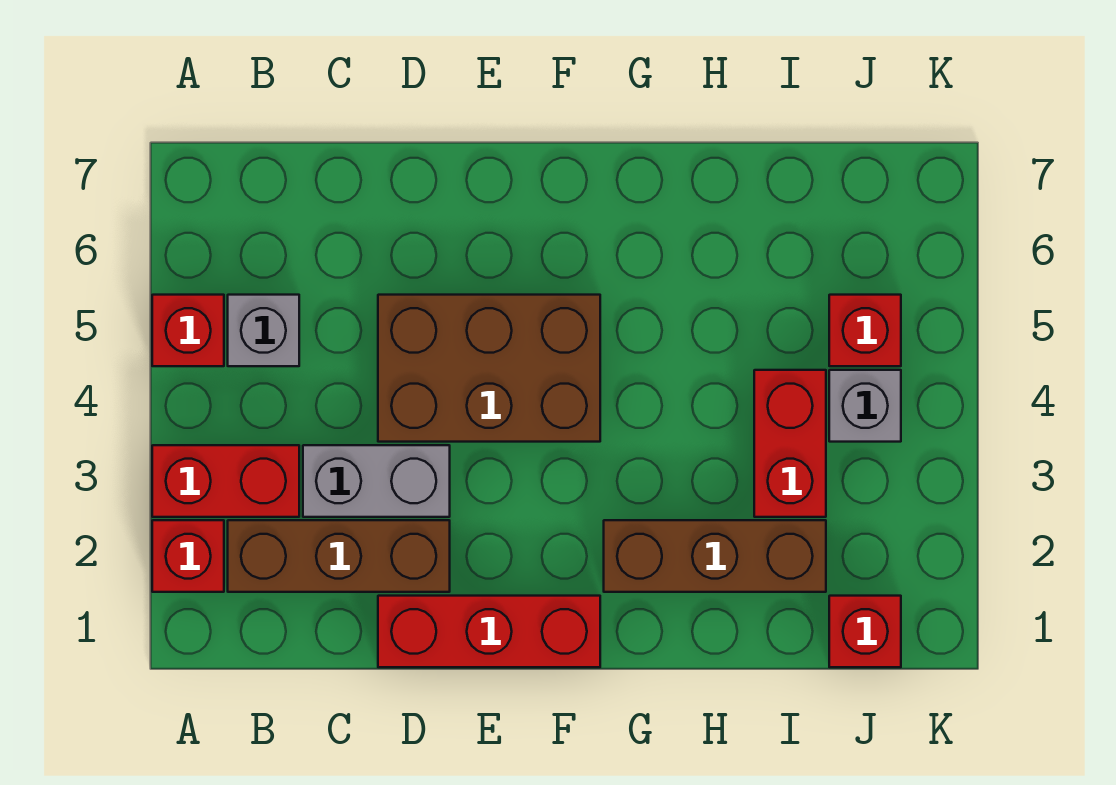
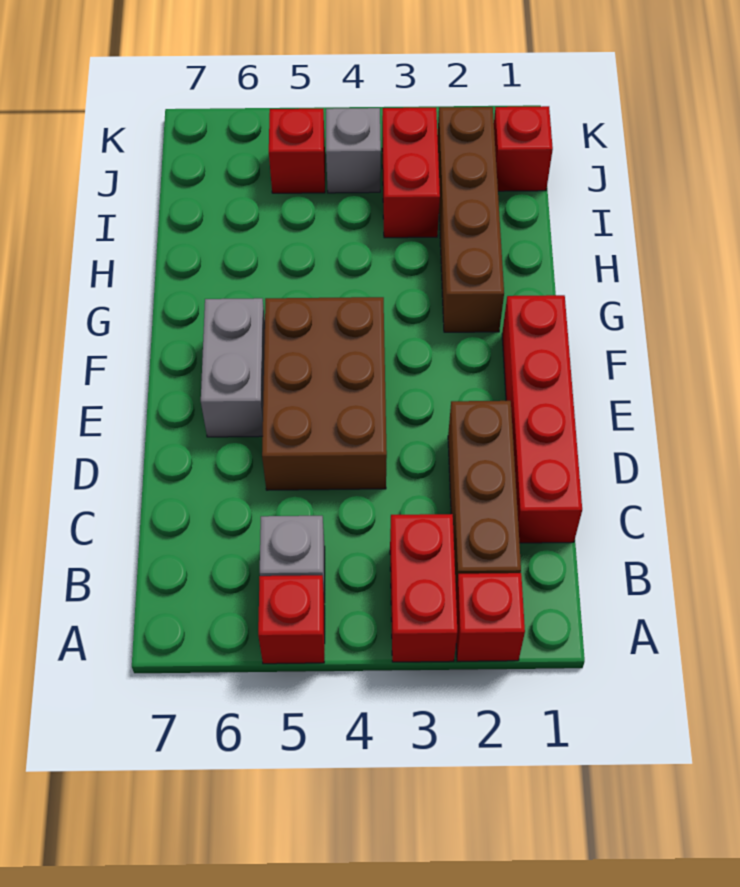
grey 1x2 brick [303,445,450,517] -> grey 1x2 brick moved to [201,298,265,437]
red 1x3 brick [378,596,600,667] -> red 1x4 brick [502,295,582,543]
brown 1x3 brick [604,520,826,592] -> brown 1x4 brick [437,107,504,332]
red 1x2 brick [754,370,826,517] -> red 1x2 brick turned to [382,108,440,238]

